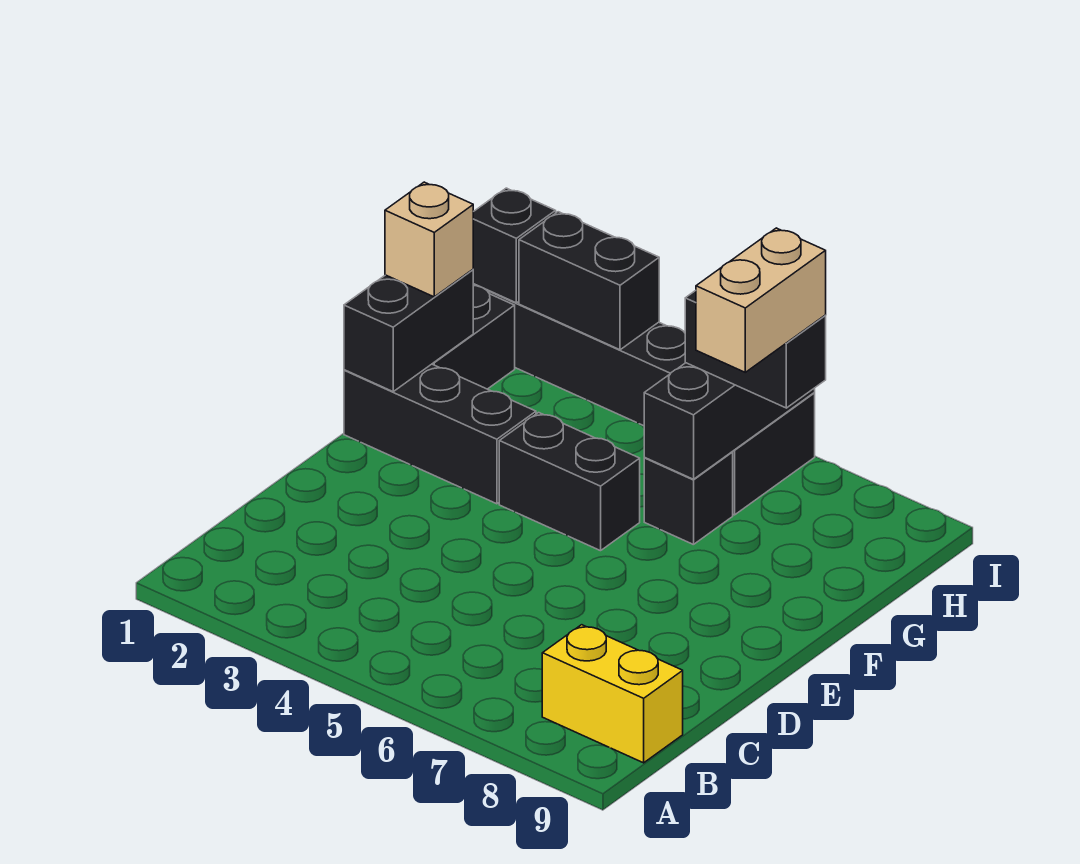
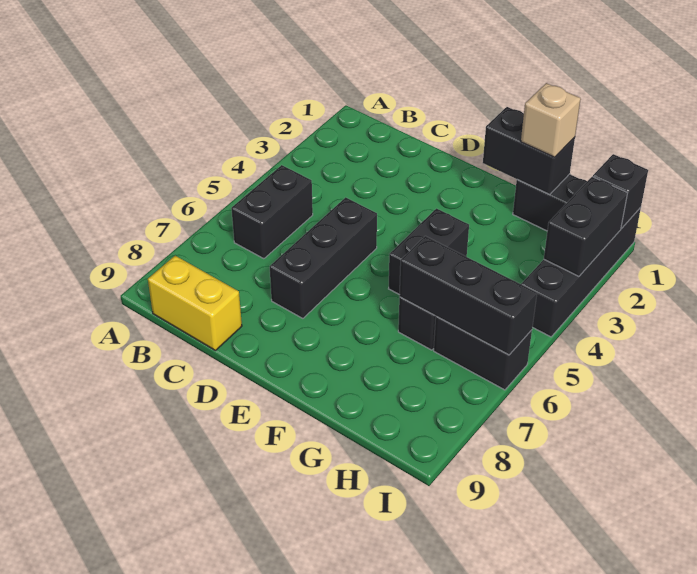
yellow 1x2 brick [542,625,683,763] -> yellow 1x2 brick turned to [148,256,242,350]
black 1x3 brick [344,364,536,504] -> black 1x3 brick moved to [270,197,377,318]
tan 1x2 brick [696,228,826,372] -> none
black 1x2 brick [685,291,826,408] -> black 1x2 brick moved to [231,165,313,259]

